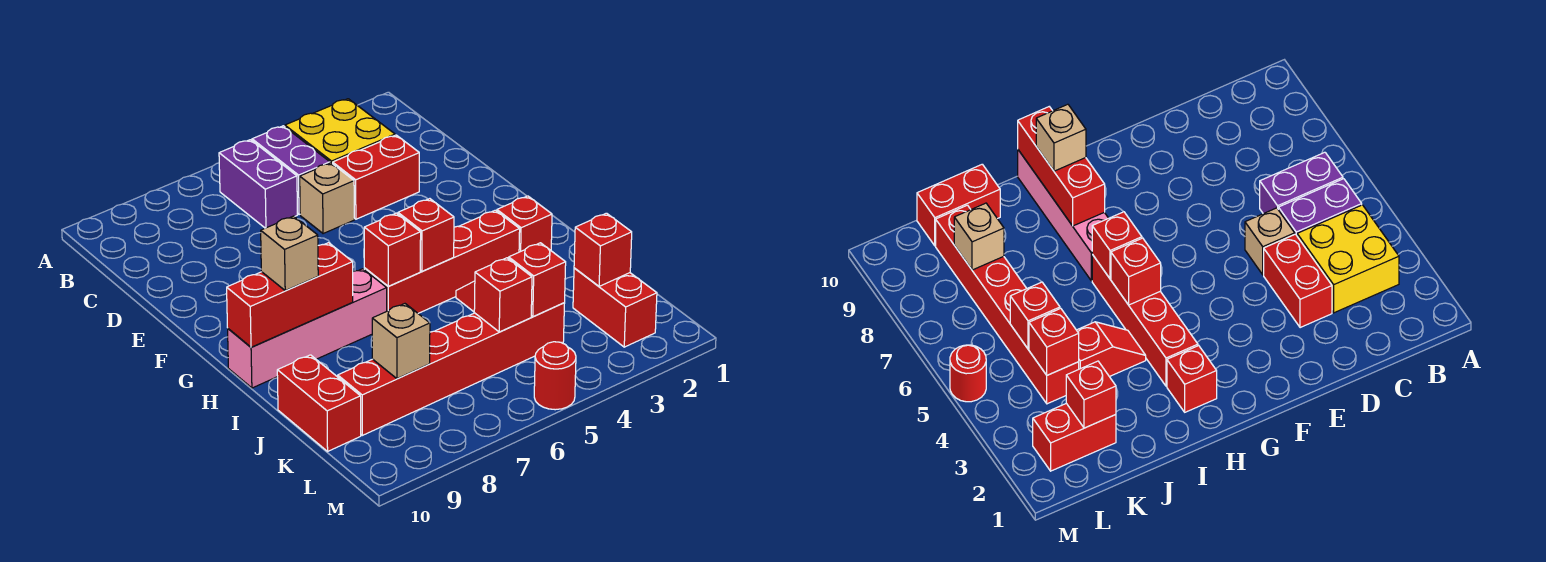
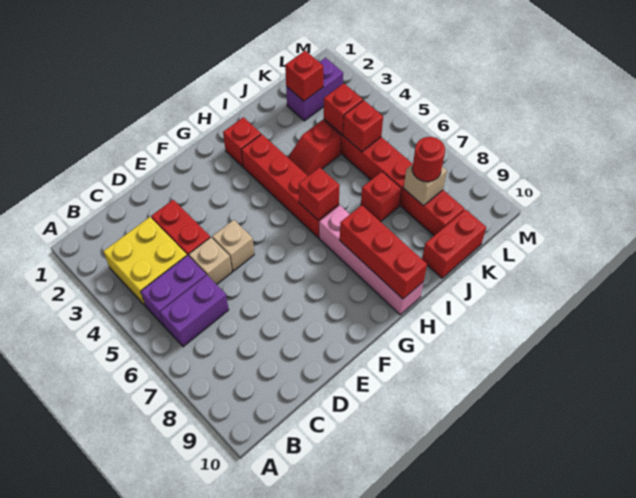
red 1x1 brick [398,199,454,271] -> red 1x1 brick moved to [361,172,402,222]
tan 1x1 brick [261,216,318,291] -> tan 1x1 brick moved to [212,220,254,271]
red 1x2 brick [573,268,657,347] -> purple 1x2 brick [286,58,343,121]
red 1x1 round brick [534,342,576,410] -> red 1x1 round brick moved to [412,137,445,182]

